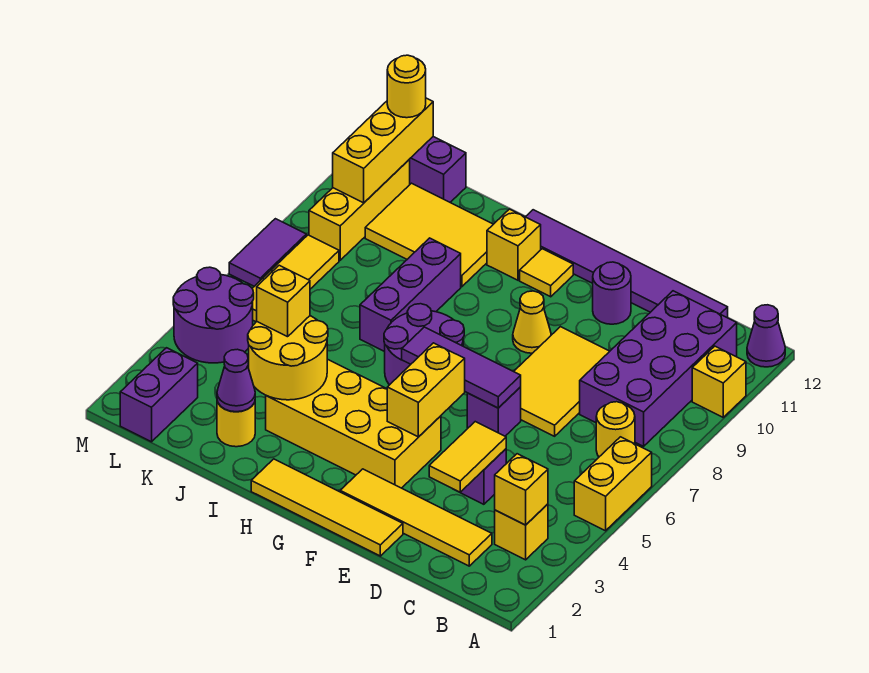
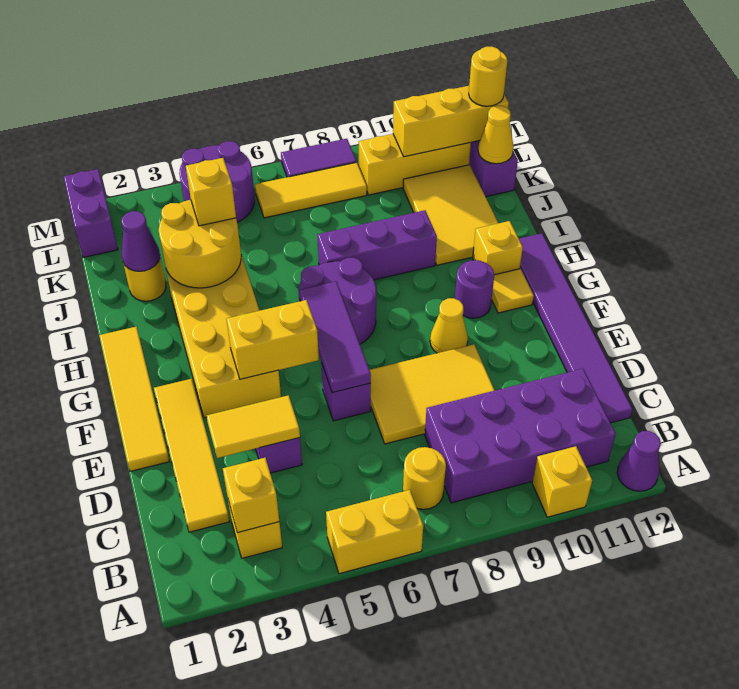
purple 1x1 round brick [593,262,631,324] -> purple 1x1 round brick moved to [455,260,494,318]
none -> yellow 1x1 cone [478,106,513,164]
purple 1x2 brick [120,348,198,442] -> purple 1x2 brick turned to [64,169,118,257]

